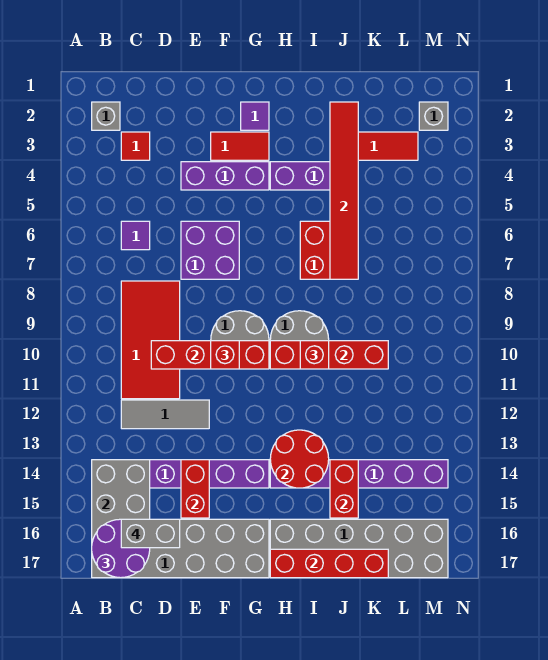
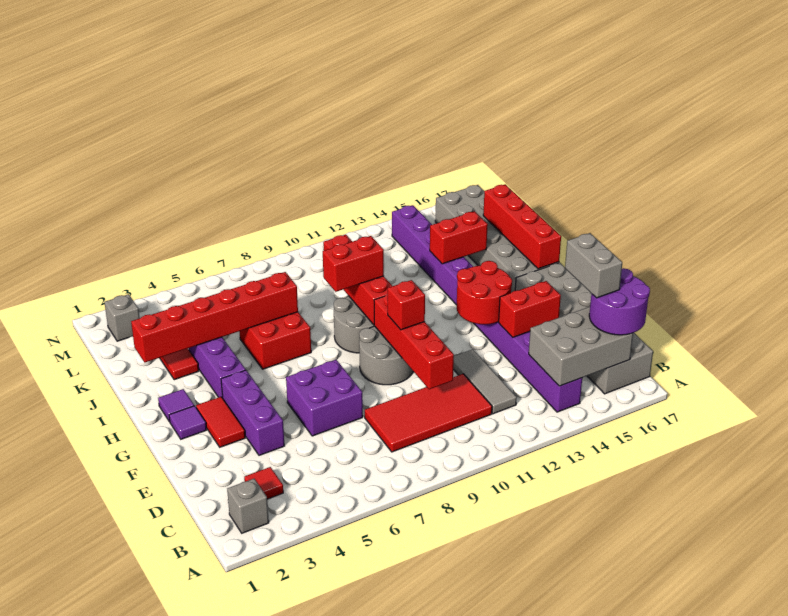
purple 1x1 tile [121,221,150,250] -> purple 1x1 tile moved to [158,389,194,422]
red 2x2 round brick [270,430,329,488] -> red 2x2 round brick moved to [457,261,512,324]
red 1x1 brick [300,341,329,369] -> red 1x2 brick [323,236,384,292]
red 1x6 tile [330,102,358,279] -> red 1x6 brick [131,272,298,362]

